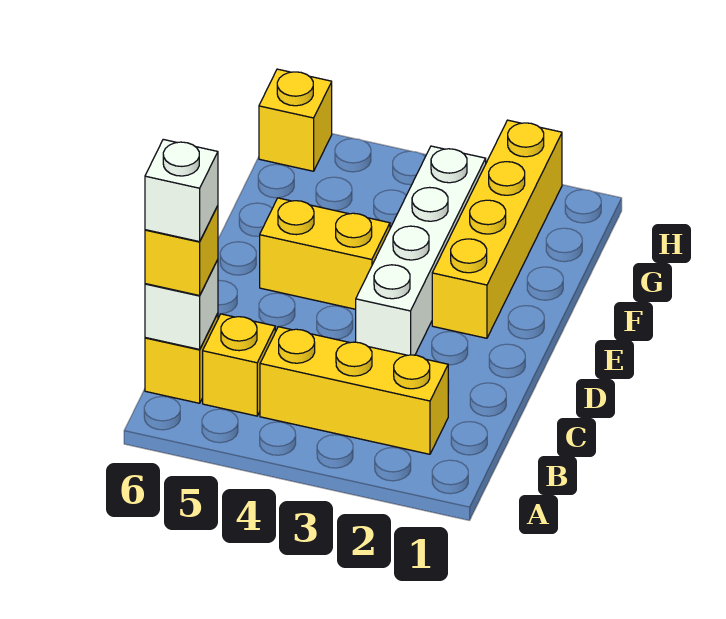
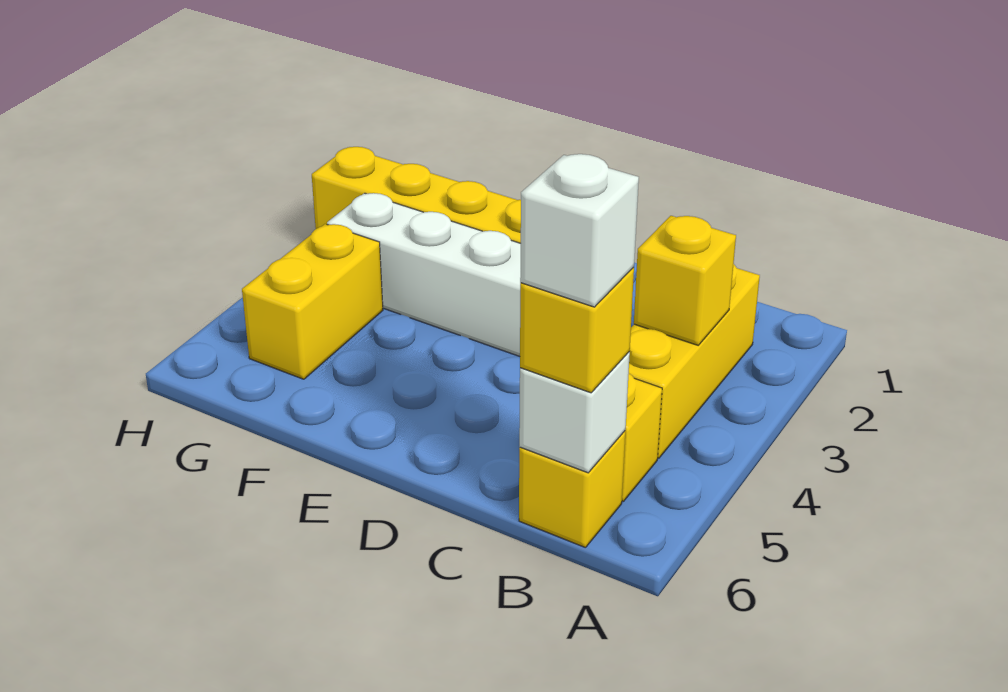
yellow 1x2 brick [260,198,390,309] -> yellow 1x2 brick moved to [242,224,383,379]
yellow 1x1 brick [259,69,332,171] -> yellow 1x1 brick moved to [634,216,736,345]

